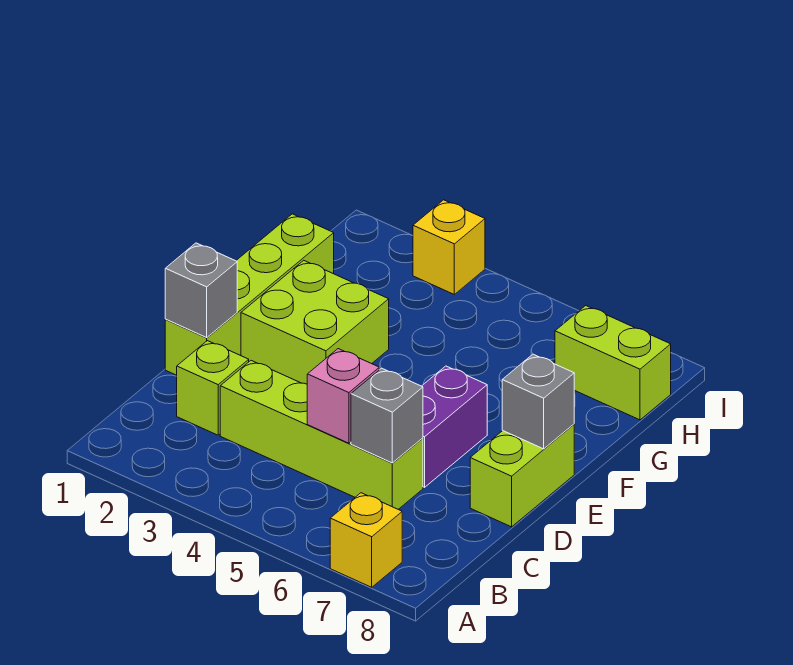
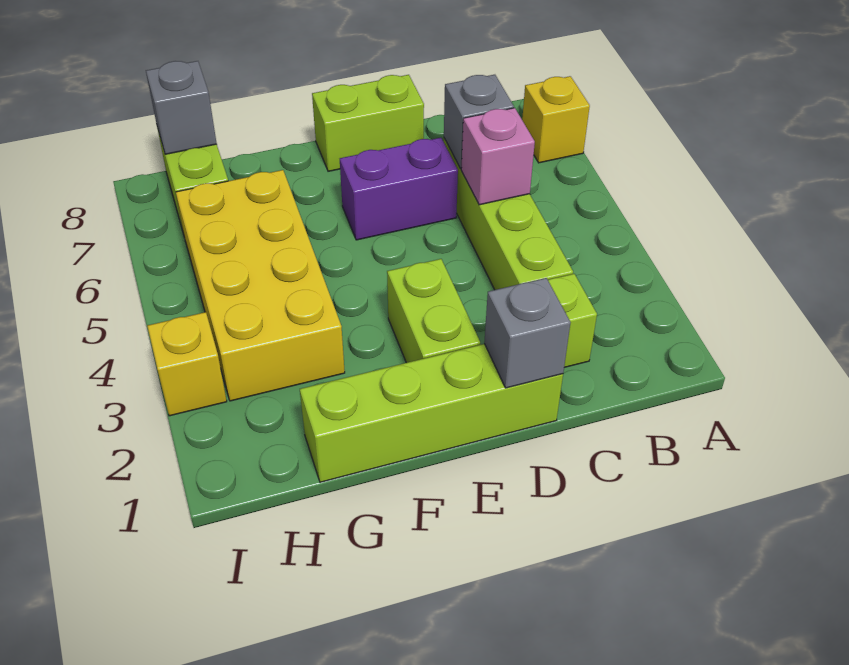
lime 2x2 brick [241,260,389,384] -> lime 1x2 brick [387,259,480,363]
grey 1x1 brick [502,354,574,449] -> grey 1x1 brick moved to [146,61,217,154]
none -> yellow 2x4 brick [176,170,345,401]

